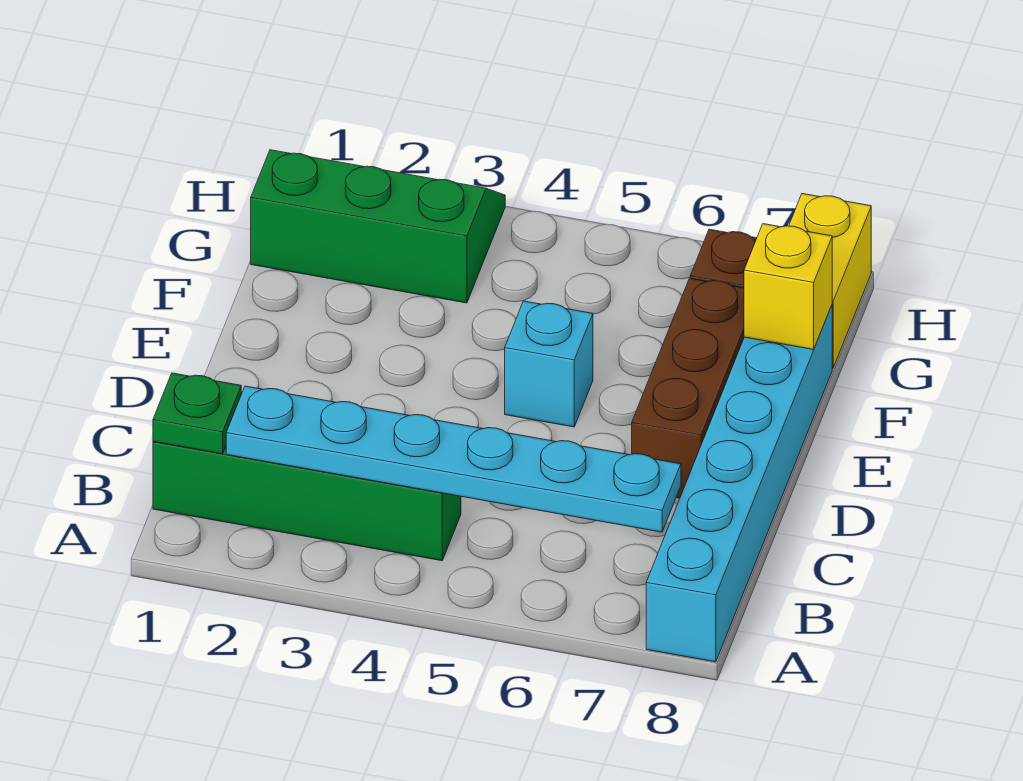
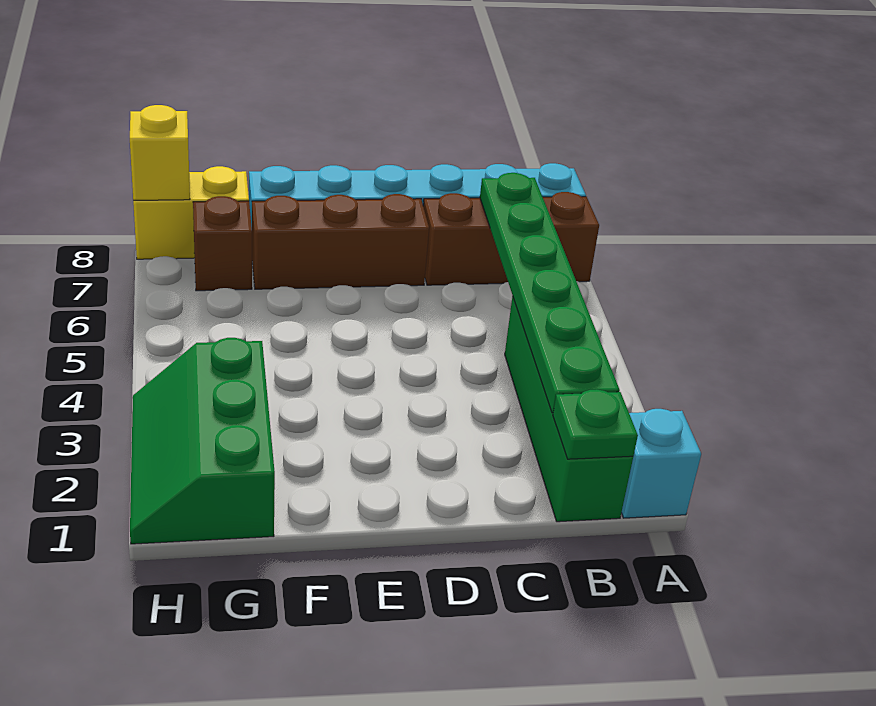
none -> brown 1x3 brick [423,192,599,285]
cyan 1x6 plate [226,386,681,532] -> green 1x6 plate [480,173,620,413]
cyan 1x1 brick [505,301,593,427] -> cyan 1x1 brick moved to [621,409,701,518]
yellow 1x1 brick [744,224,832,350] -> yellow 1x1 brick moved to [130,105,190,200]

